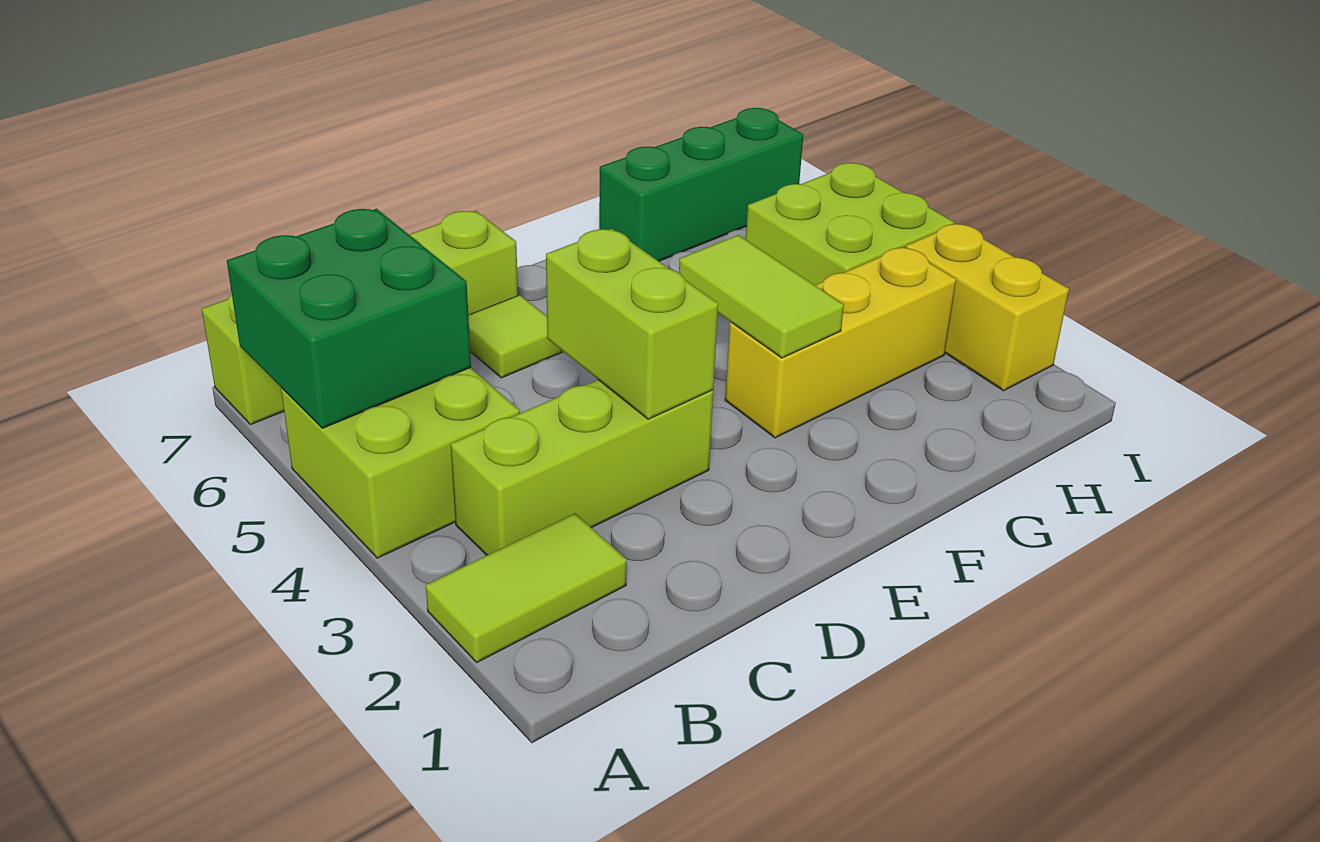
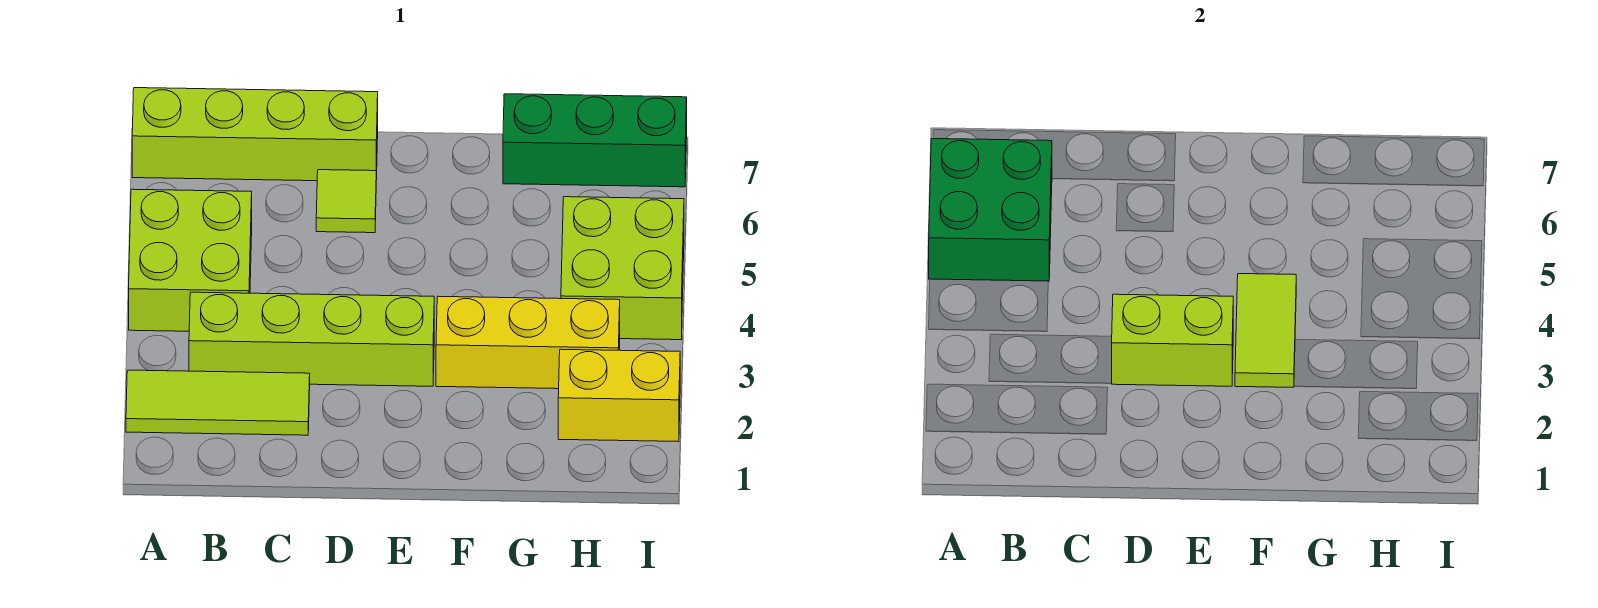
lime 1x2 tile [426,513,627,662] -> lime 1x3 tile [126,370,310,435]
lime 1x3 brick [451,380,713,555] -> lime 1x4 brick [189,292,434,386]
lime 1x2 brick [546,229,718,419] -> lime 1x2 brick turned to [1111,294,1233,386]
yellow 1x2 brick [906,224,1069,391] -> yellow 1x2 brick turned to [558,349,680,442]

